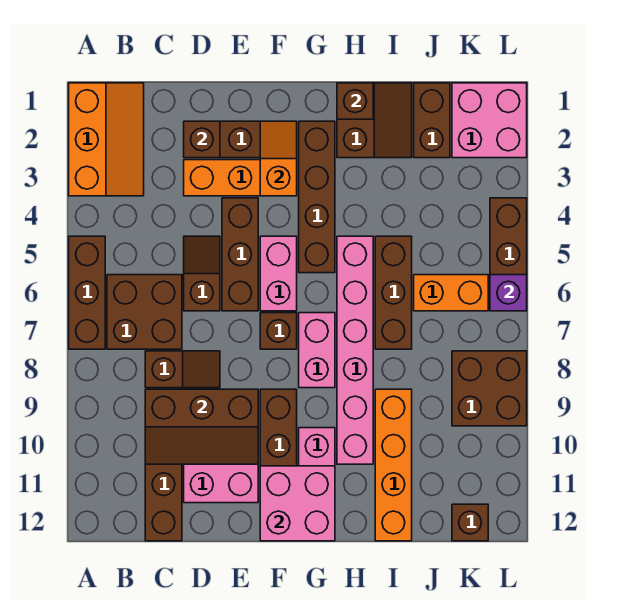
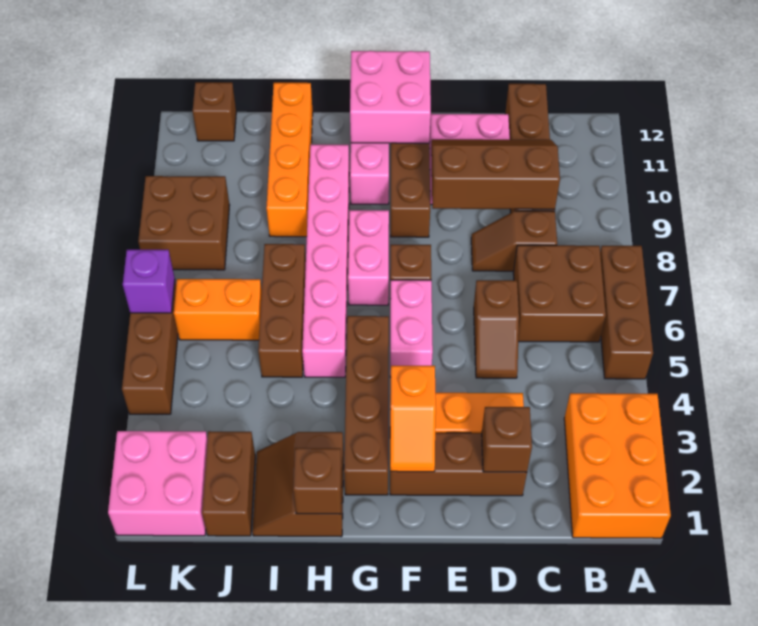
orange 2x3 slope [69,83,144,196] -> orange 2x3 brick [564,393,671,538]
brown 1x3 brick [222,198,258,311] -> none

